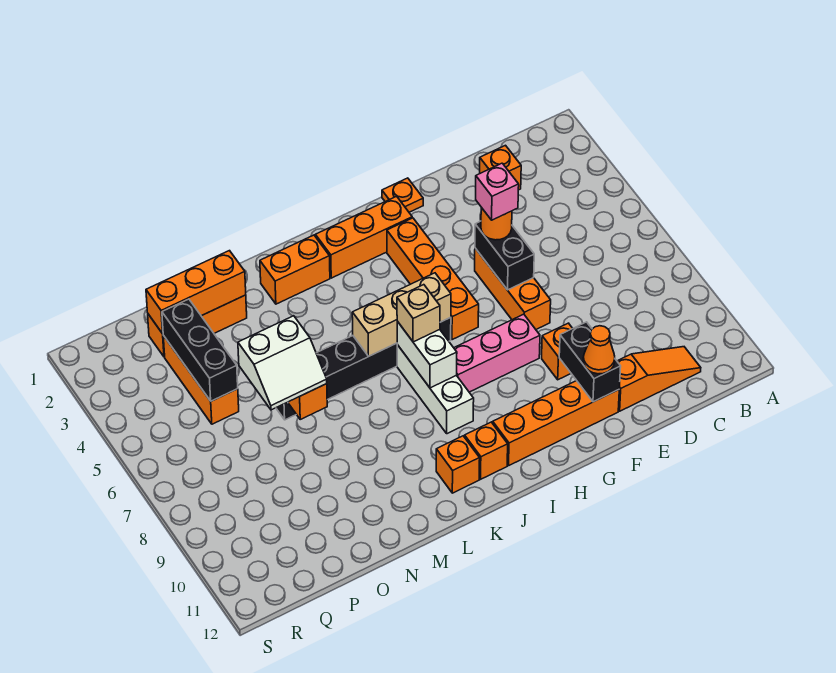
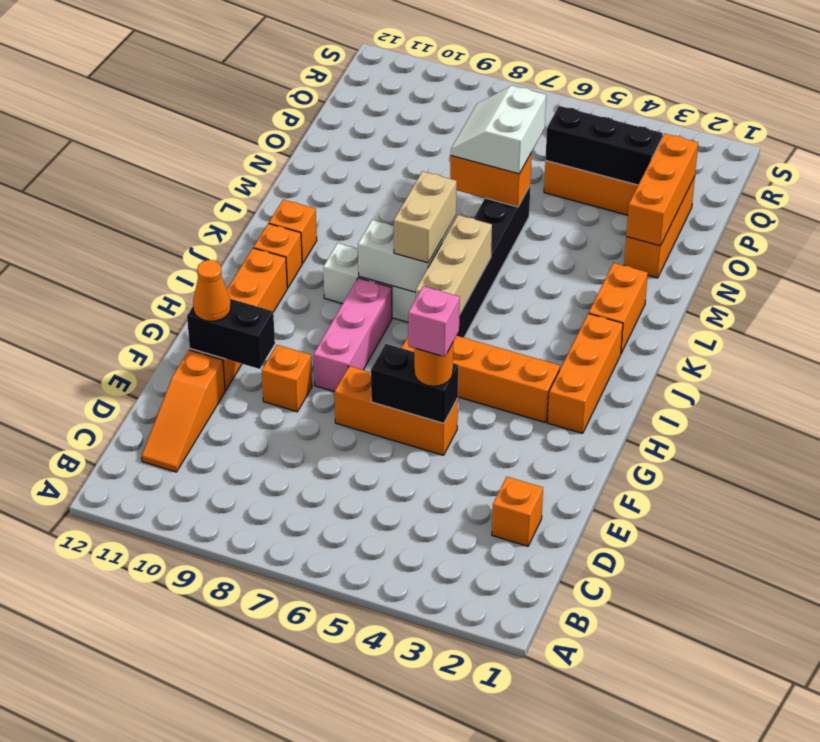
orange 1x1 plate [382,178,423,212] -> none
tan 1x1 brick [397,285,440,342] -> tan 1x2 brick [394,171,457,263]

